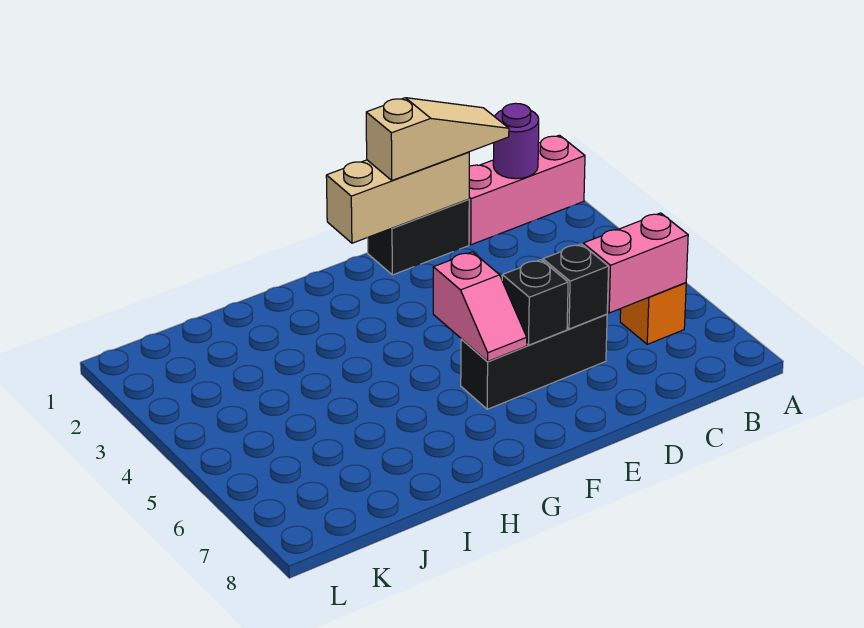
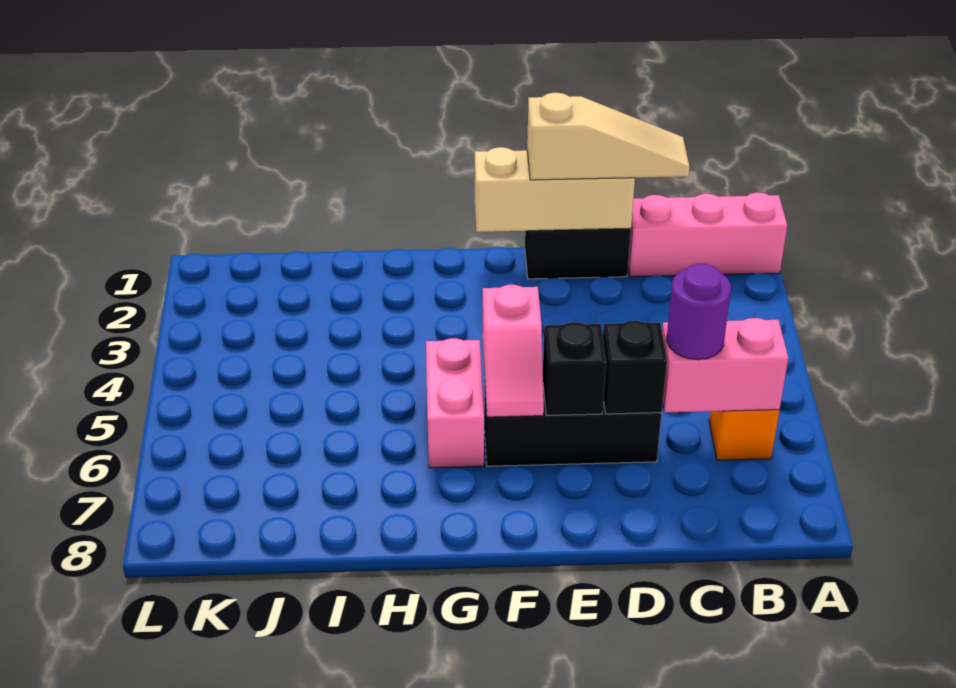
purple 1x1 round brick [493,103,539,179] -> purple 1x1 round brick moved to [667,264,731,360]
none -> pink 1x2 brick [426,338,484,468]

